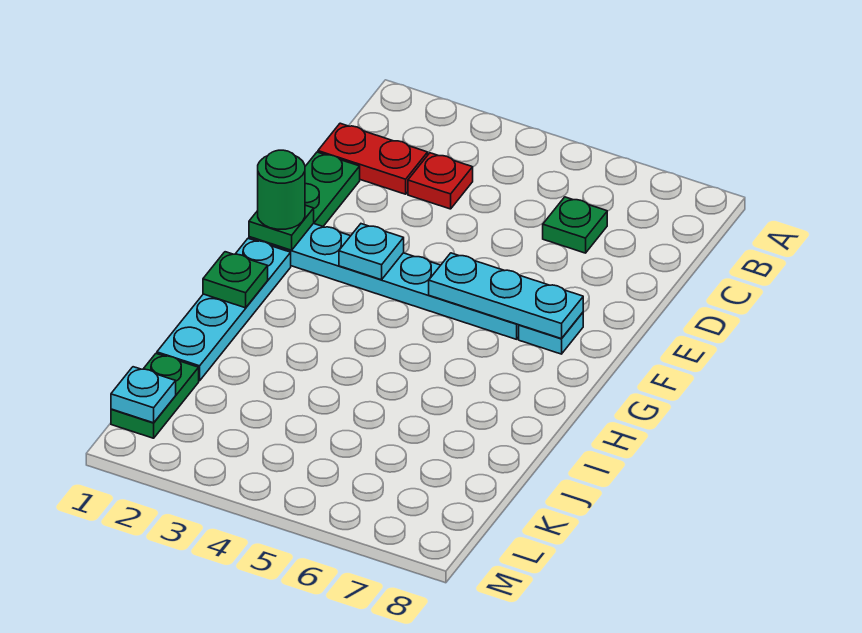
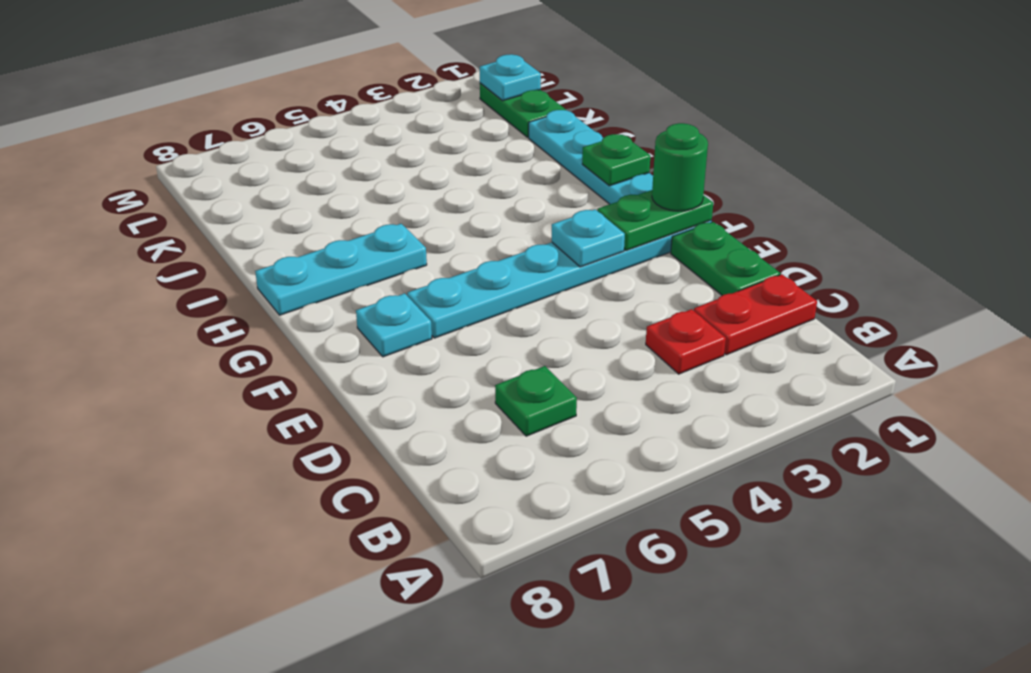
green 1x1 plate [249,205,314,250] -> green 1x2 plate [597,190,713,251]
cyan 1x3 plate [429,253,583,339] -> cyan 1x3 plate moved to [255,224,427,315]

